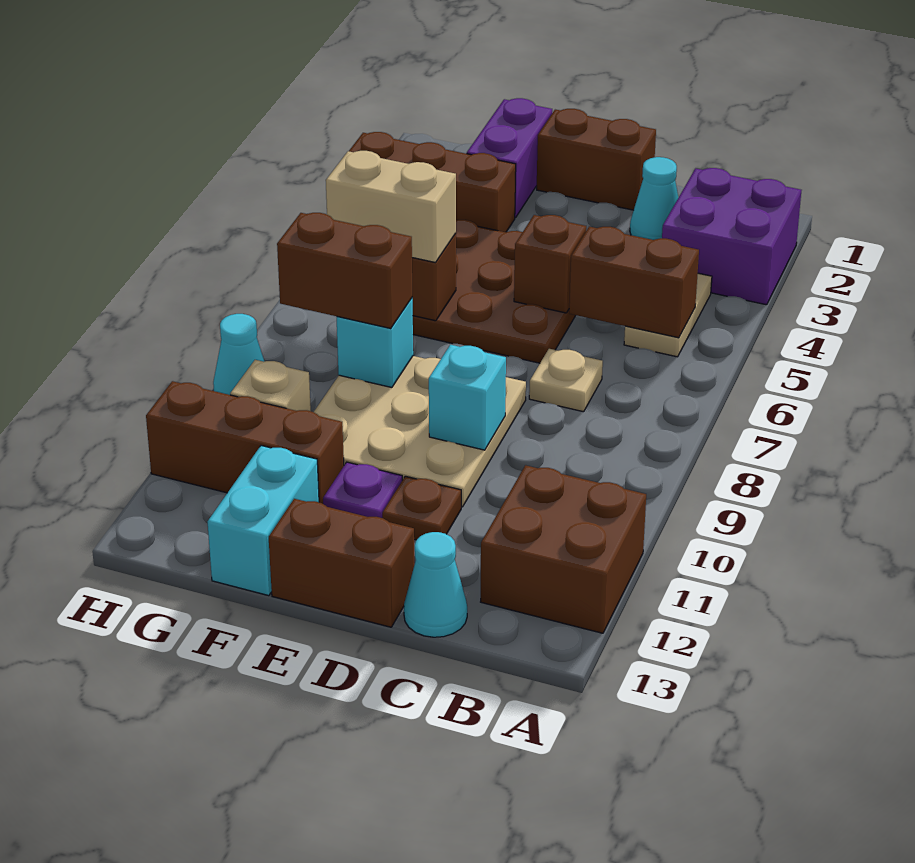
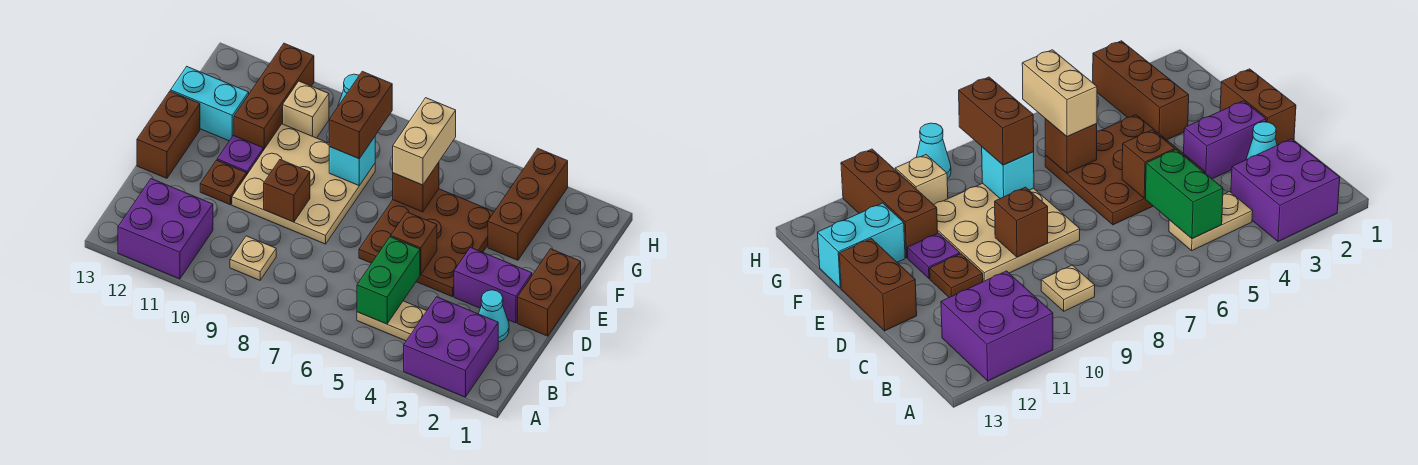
brown 2x2 brick [481,465,646,633] -> purple 2x2 brick [118,179,213,279]
brown 1x2 brick [569,227,699,338] -> green 1x2 brick [357,237,420,324]
tan 1x1 plate [529,349,603,412] -> tan 1x1 plate moved to [230,236,276,280]
cyan 1x1 cone [404,532,467,637] -> none
cyan 1x1 brick [429,345,506,450] -> brown 1x1 brick [264,160,310,222]
purple 1x2 brick [467,98,552,218] -> purple 1x2 brick moved to [454,247,532,323]

